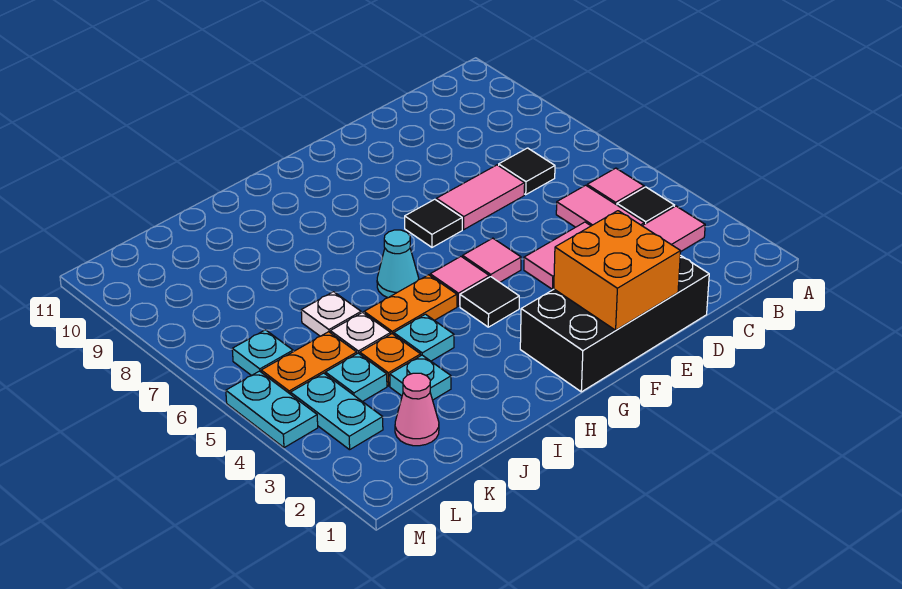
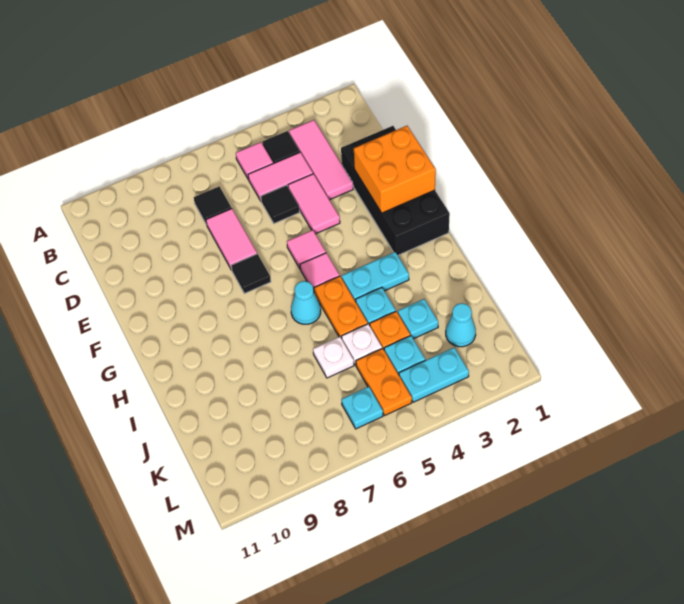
black 1x1 tile [460,277,519,327] -> black 1x1 tile moved to [261,185,300,224]
pink 1x1 cone [395,373,439,446] -> cyan 1x1 cone [446,303,476,347]
cyan 1x2 plate [226,371,318,448] -> cyan 1x2 plate moved to [342,252,409,302]

